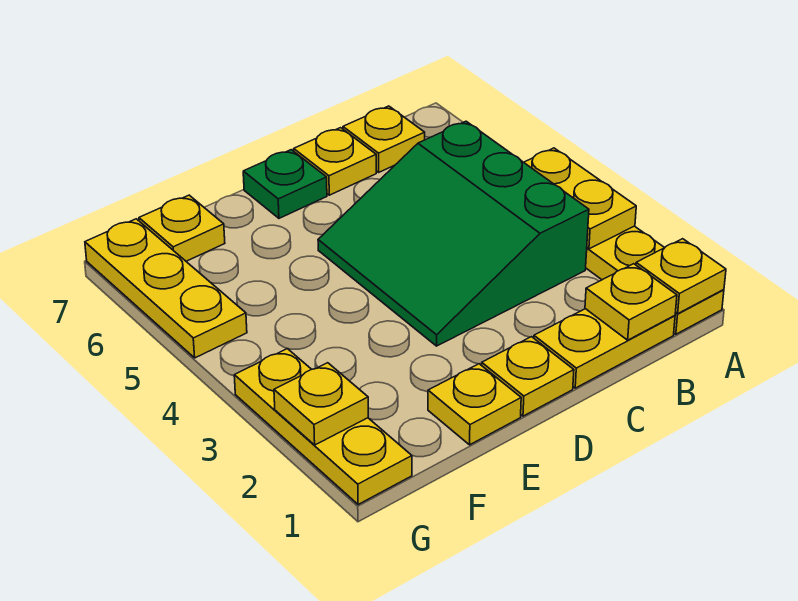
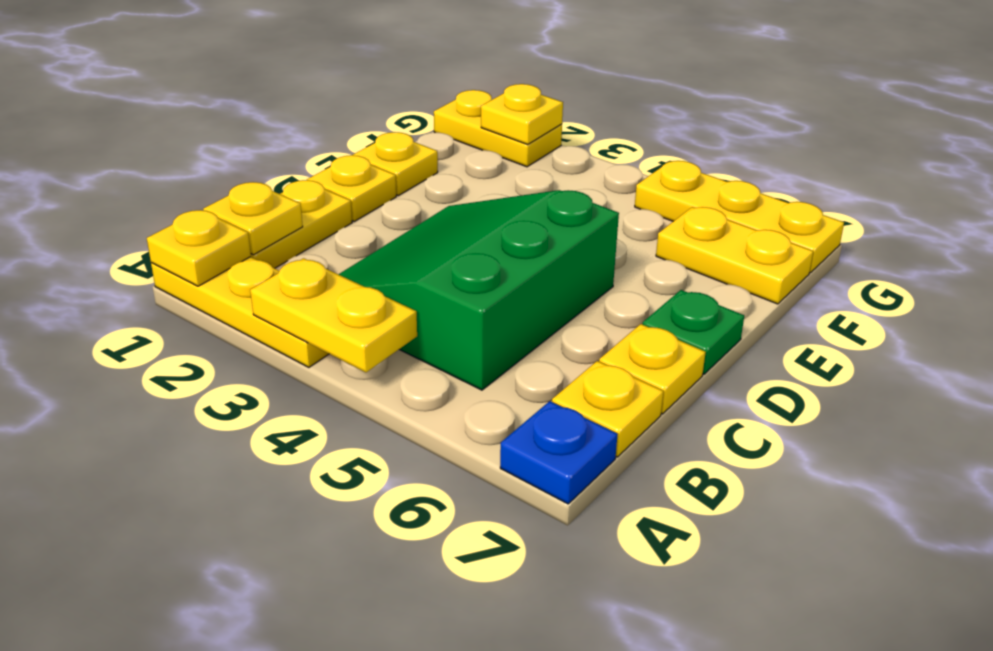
none -> blue 1x1 plate [500,401,618,504]
green 3x3 slope [318,121,589,346] -> green 3x3 slope turned to [339,190,619,390]
yellow 1x1 plate [139,195,225,261] -> yellow 1x2 plate [656,207,813,304]
yellow 1x3 plate [234,349,412,505] -> yellow 1x2 plate [434,90,562,167]

